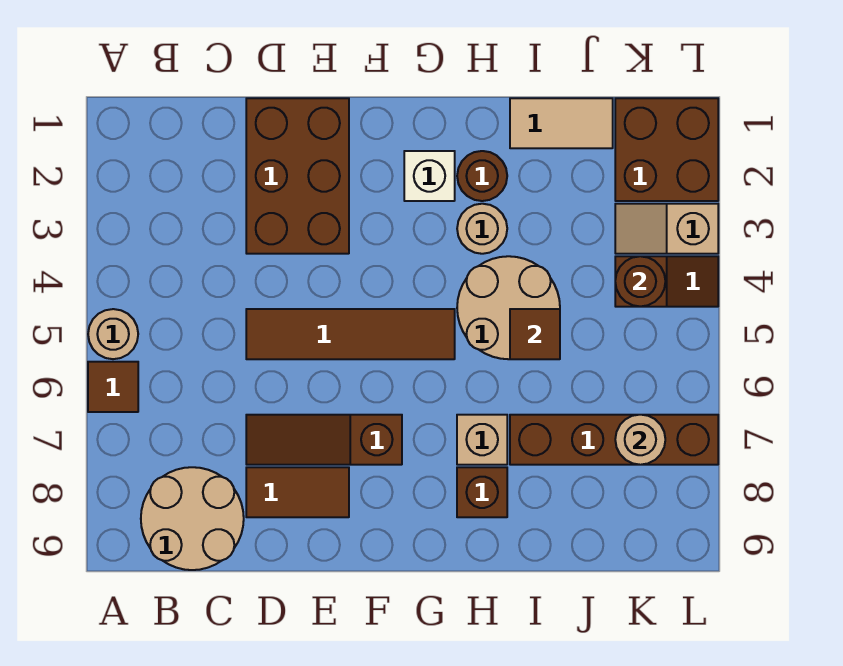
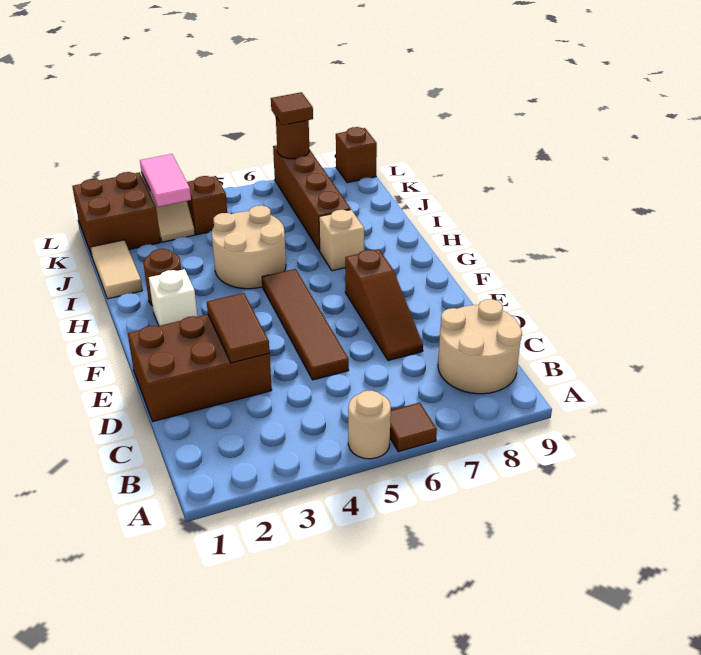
brown 1x2 tile [246,467,349,517] -> brown 1x2 tile moved to [207,293,270,363]
tan 1x1 round brick [457,204,507,254] -> none
brown 1x1 brick [457,467,507,517] -> brown 1x1 brick moved to [336,127,377,183]
brown 1x1 tile [510,309,560,359] -> brown 1x1 tile moved to [271,92,313,125]
none -> pink 1x2 tile [140,154,191,207]
brown 1x1 round brick [615,256,665,307] -> brown 1x1 round brick moved to [276,118,309,159]
tan 1x1 round brick [615,415,665,465] -> none

